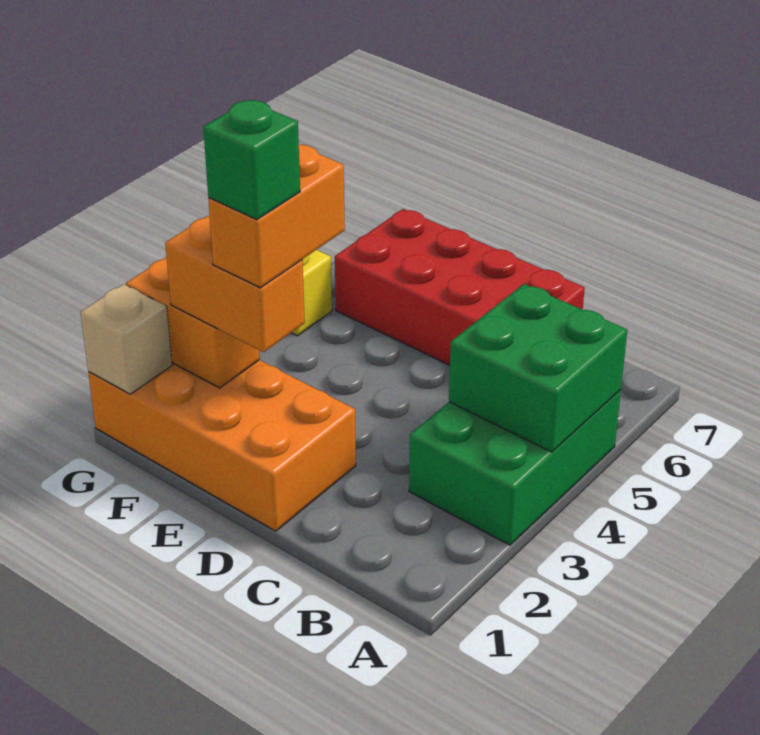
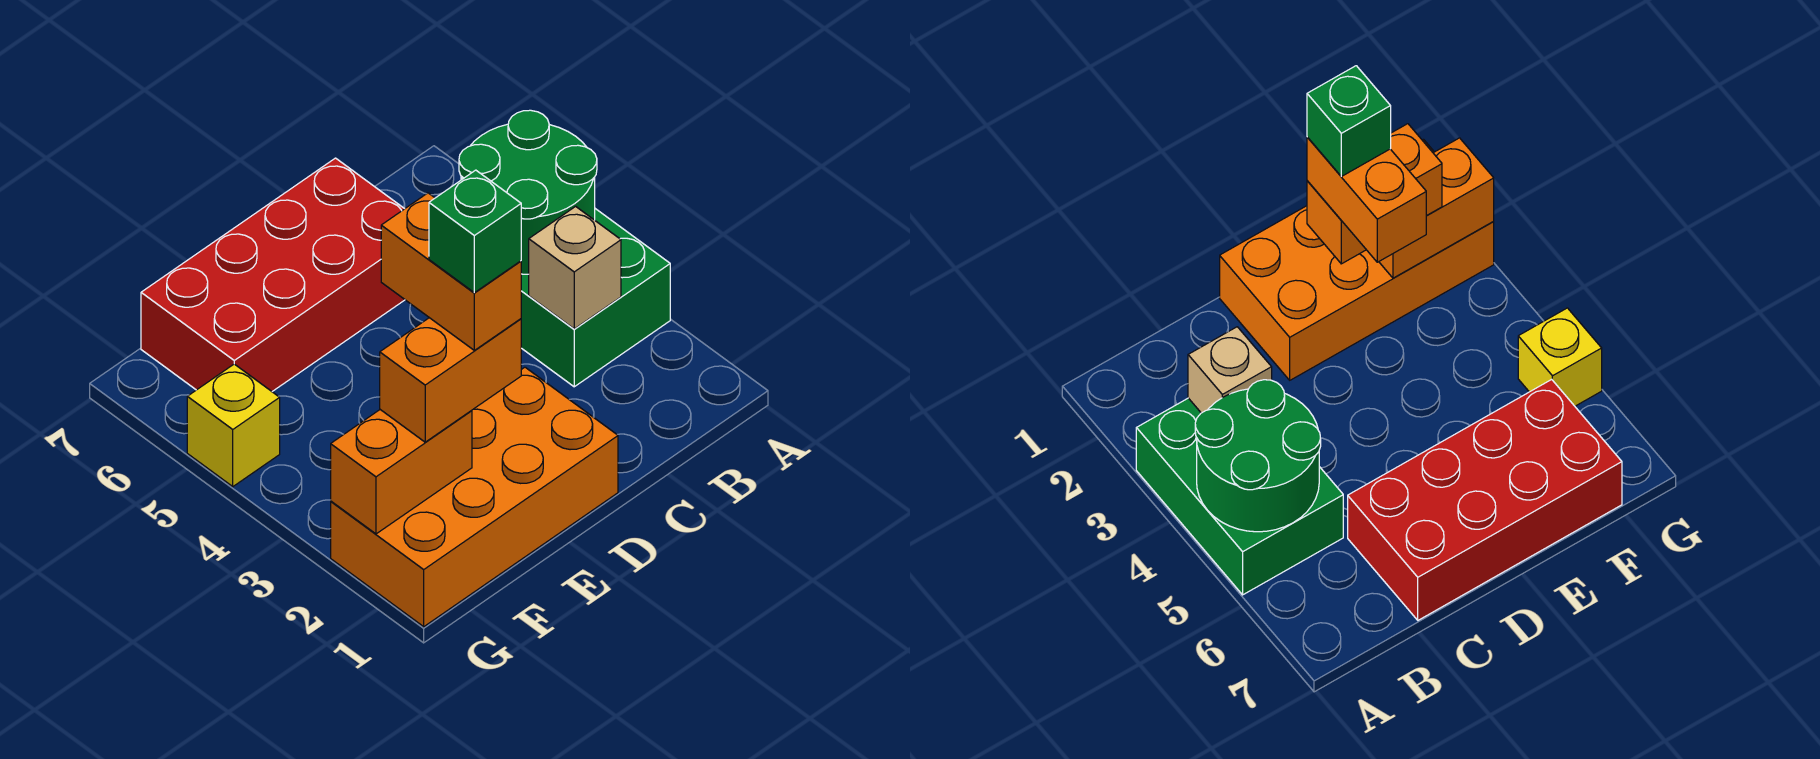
green 2x2 brick [449,284,627,452] -> green 2x2 round brick [459,110,597,274]
tan 1x1 brick [80,284,172,394] -> tan 1x1 brick moved to [529,207,621,329]

